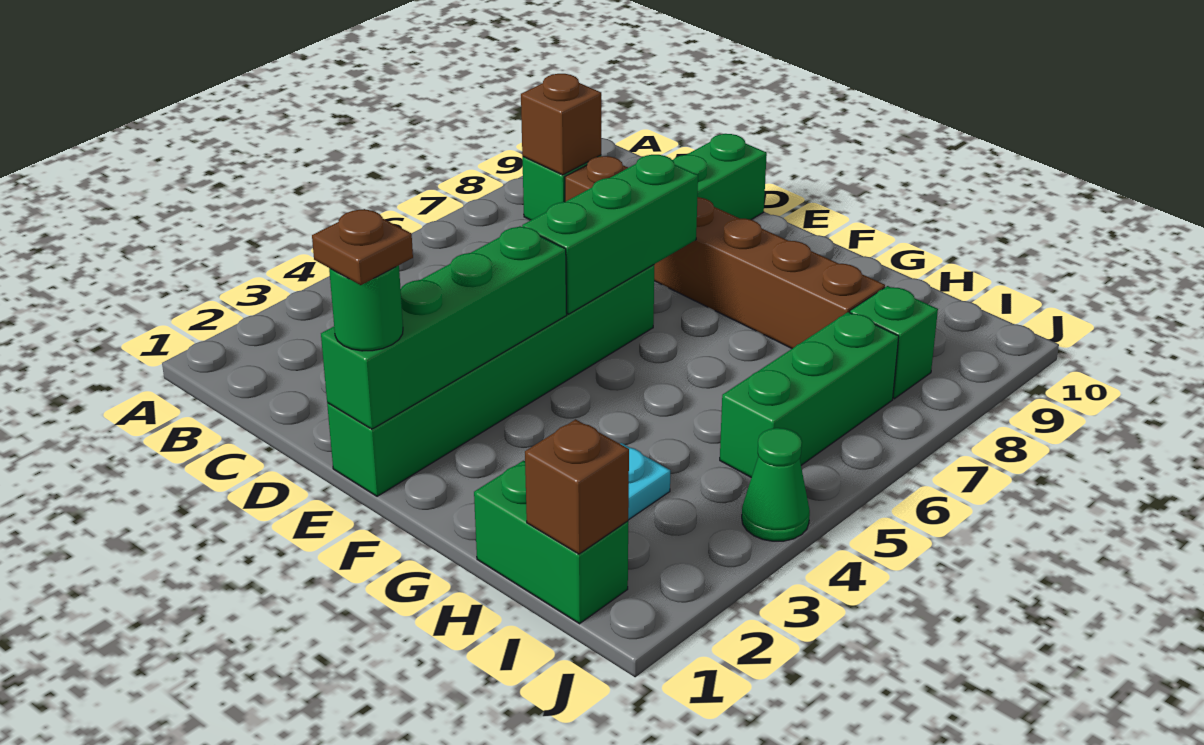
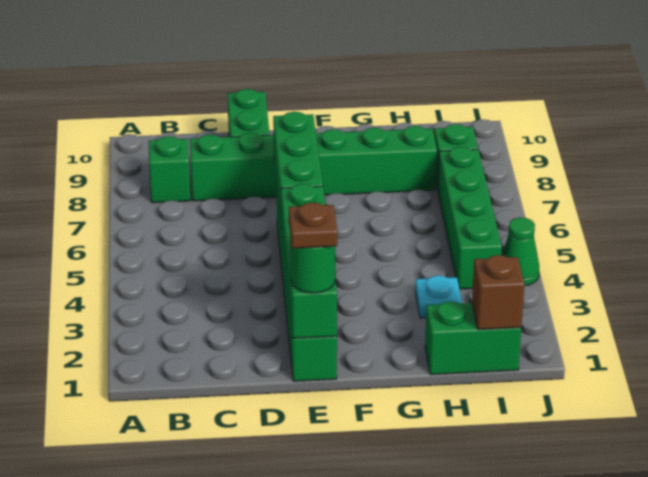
brown 1x1 brick [521,74,601,175] -> none
brown 1x6 brick [565,156,885,348] -> green 1x6 brick [190,126,437,201]
green 1x3 brick [720,312,899,478] -> green 1x4 brick [438,147,502,289]

